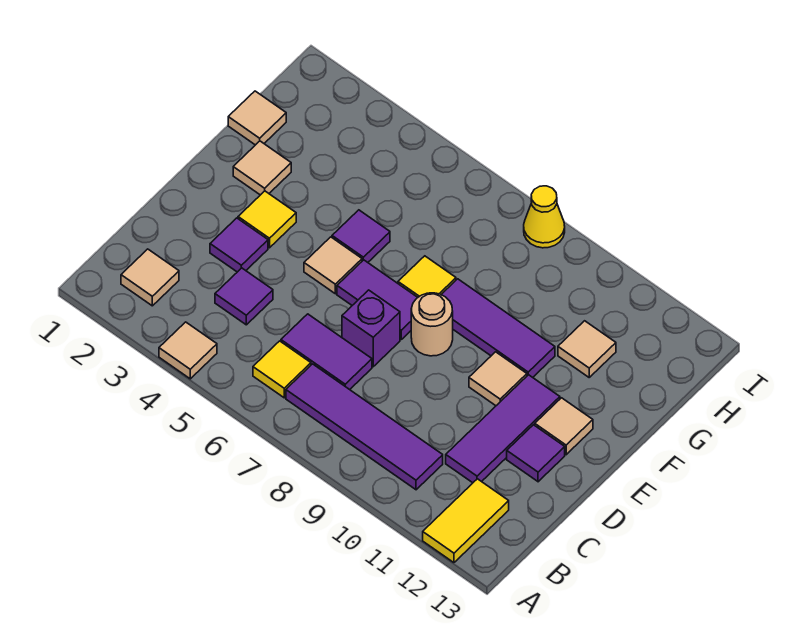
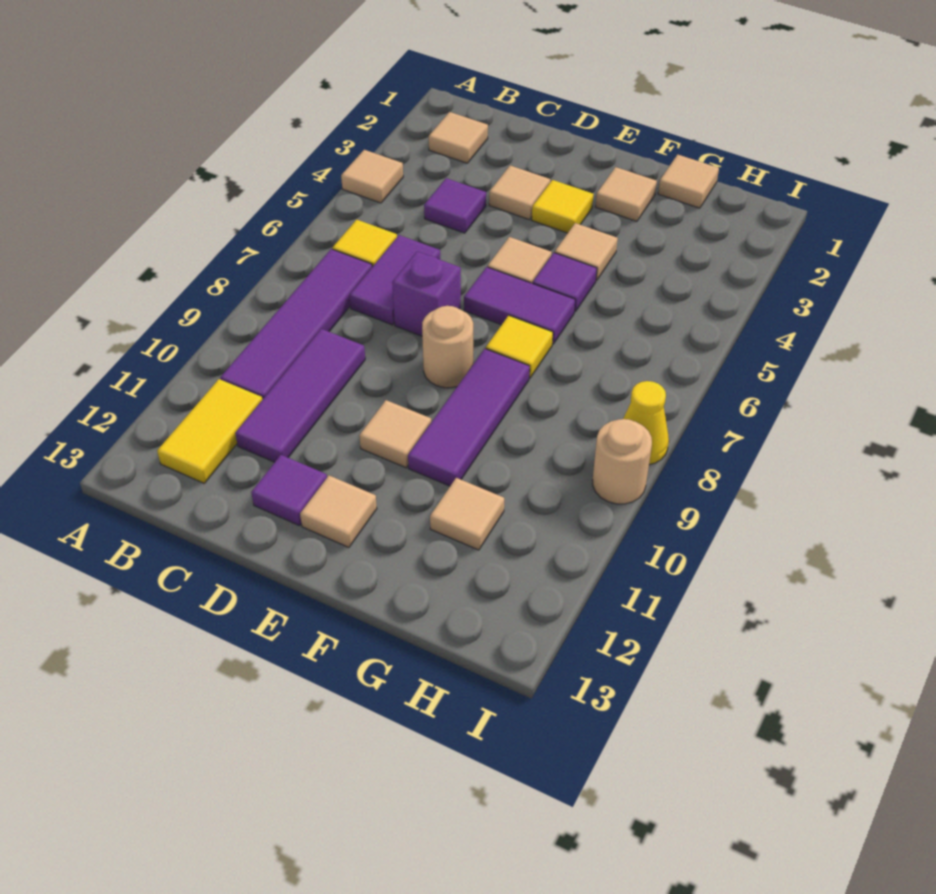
yellow 1x2 tile [423,479,509,563] -> yellow 1x2 tile turned to [157,379,262,483]
purple 1x3 tile [446,375,560,483] -> purple 1x3 tile turned to [235,329,365,462]
purple 1x1 tile [210,218,268,272] -> tan 1x1 tile [489,165,550,220]
purple 1x2 tile [337,260,418,339] -> purple 1x2 tile turned to [464,267,575,344]
none -> tan 1x1 tile [555,223,618,280]
none -> tan 1x1 round brick [593,419,652,504]

